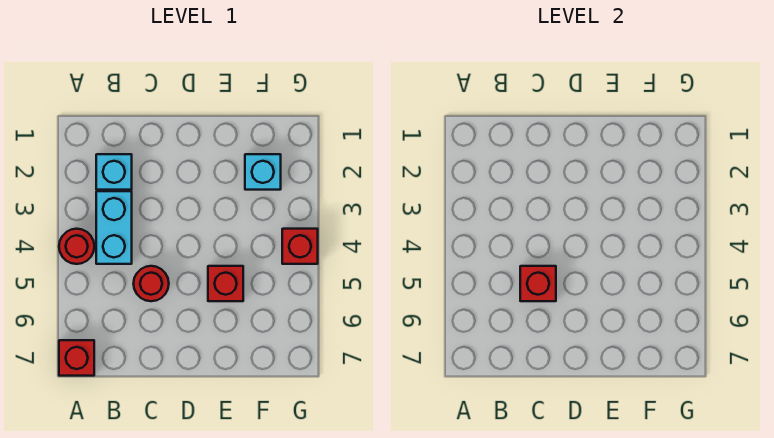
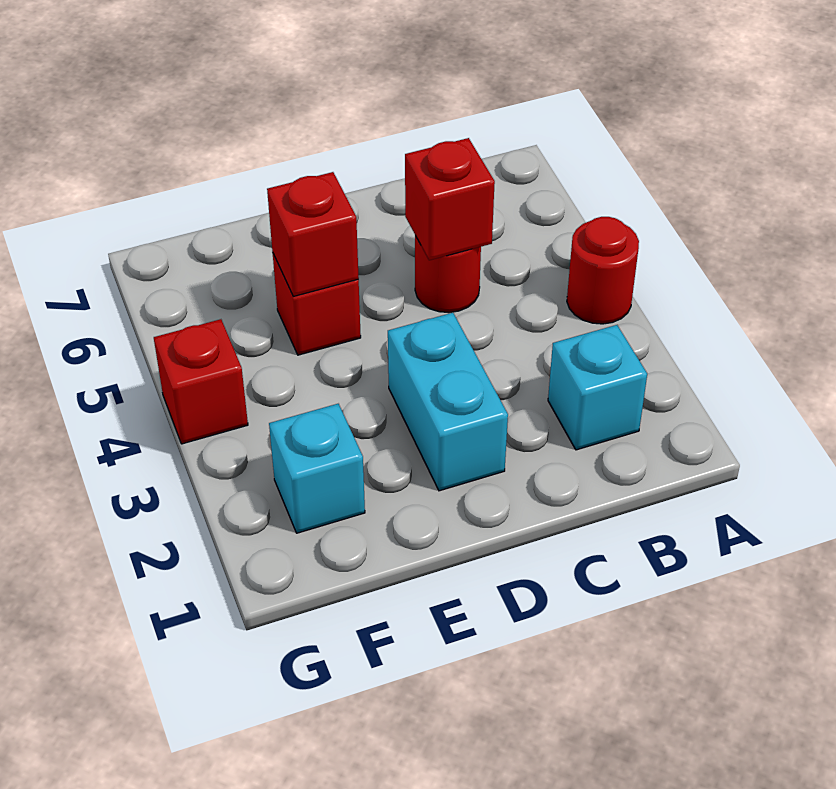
red 1x1 brick [59,340,94,376] -> red 1x1 brick moved to [267,172,359,296]
cyan 1x2 brick [96,191,132,264] -> cyan 1x2 brick moved to [388,313,508,491]

